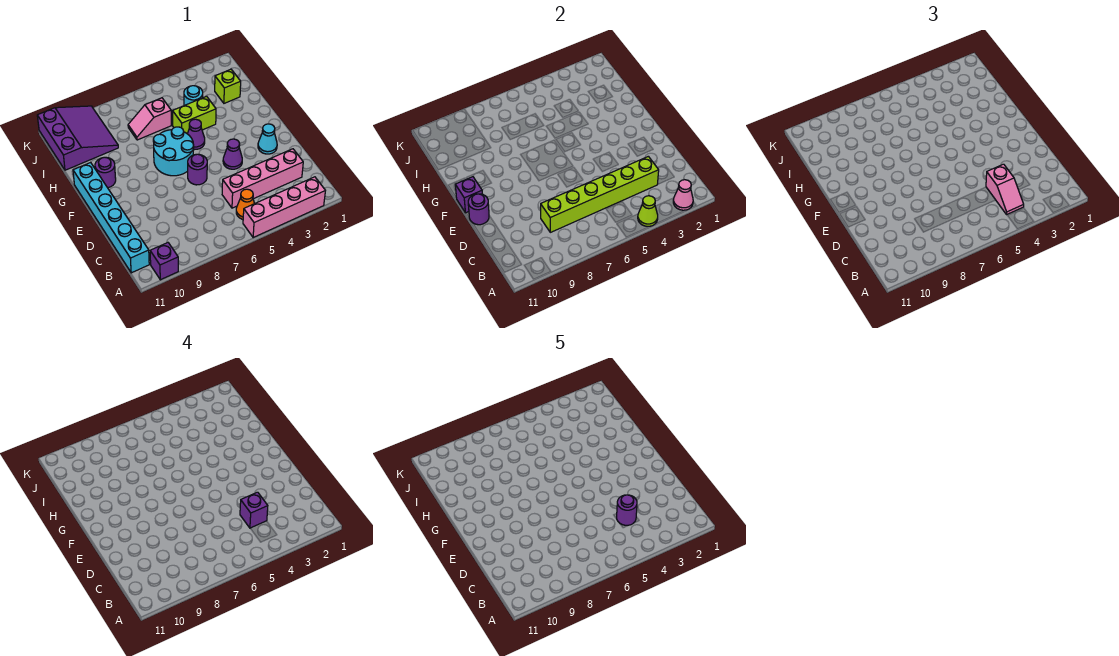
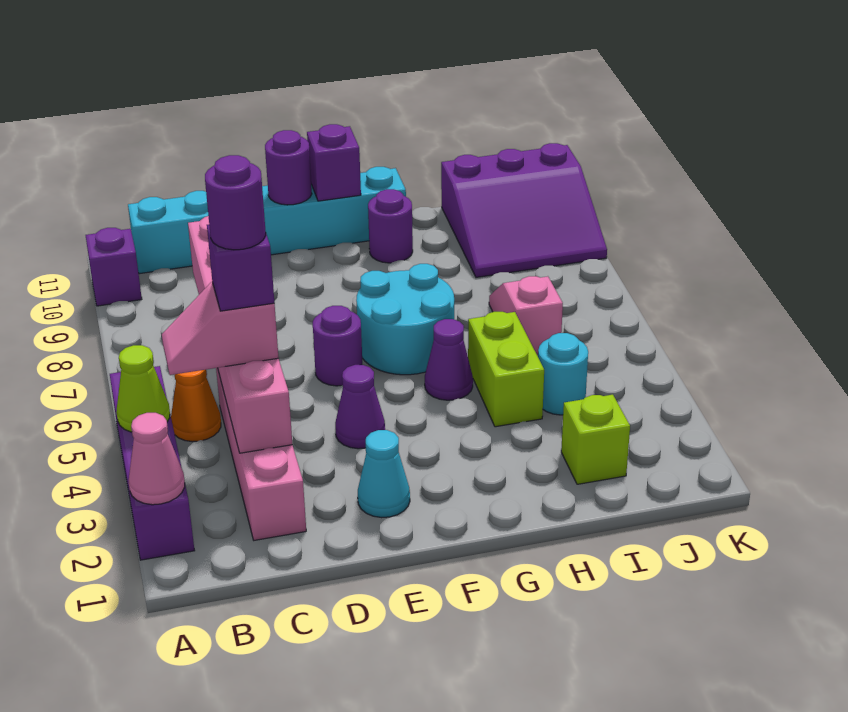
pink 1x4 brick [243,177,325,238] -> purple 1x4 brick [110,366,195,560]
lime 1x6 brick [541,156,659,232] -> pink 1x6 brick [188,216,292,453]

